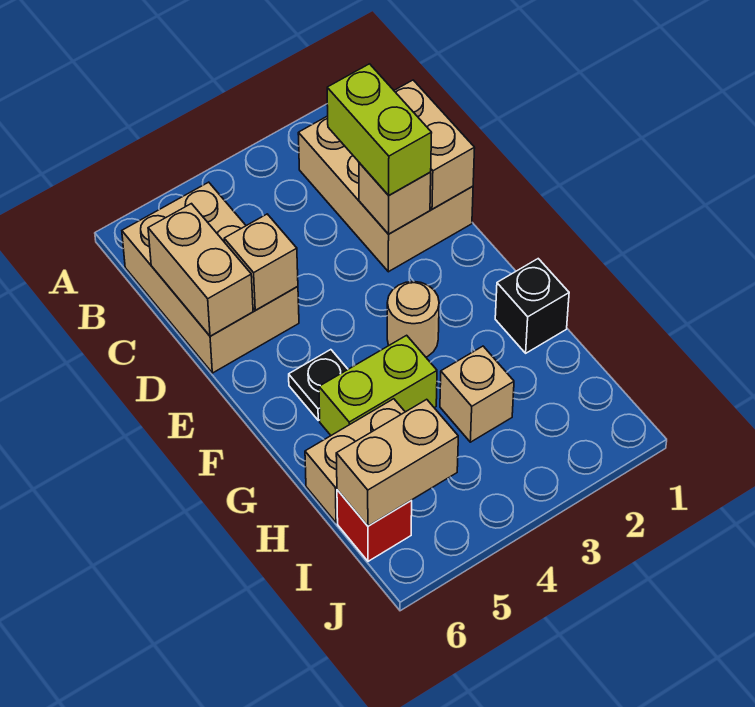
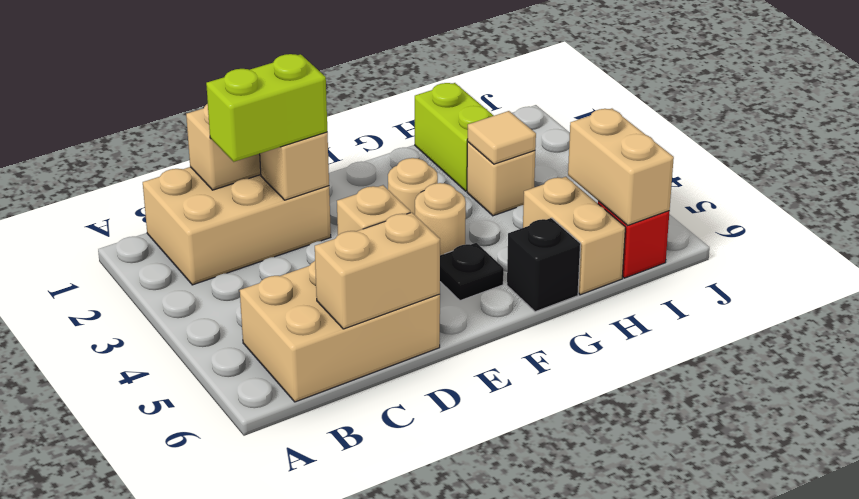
none -> tan 1x1 round brick [415,183,466,255]
black 1x1 brick [495,259,569,353] -> black 1x1 brick moved to [507,218,581,312]
lime 1x2 brick [319,335,437,435] -> lime 1x2 brick moved to [415,83,494,191]
none -> tan 1x1 tile [467,111,536,164]

